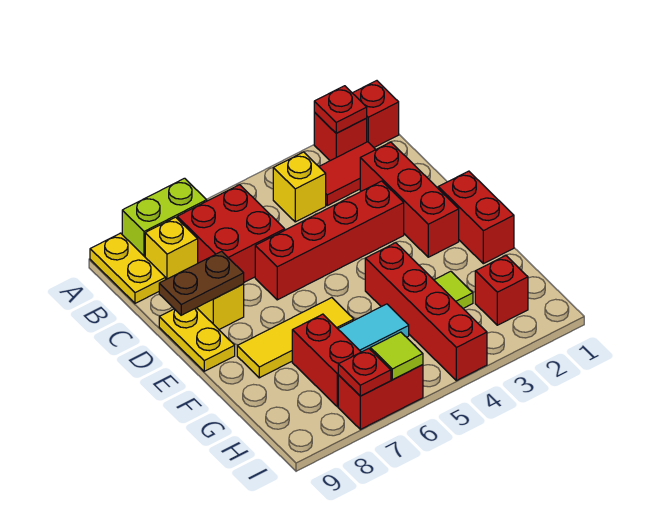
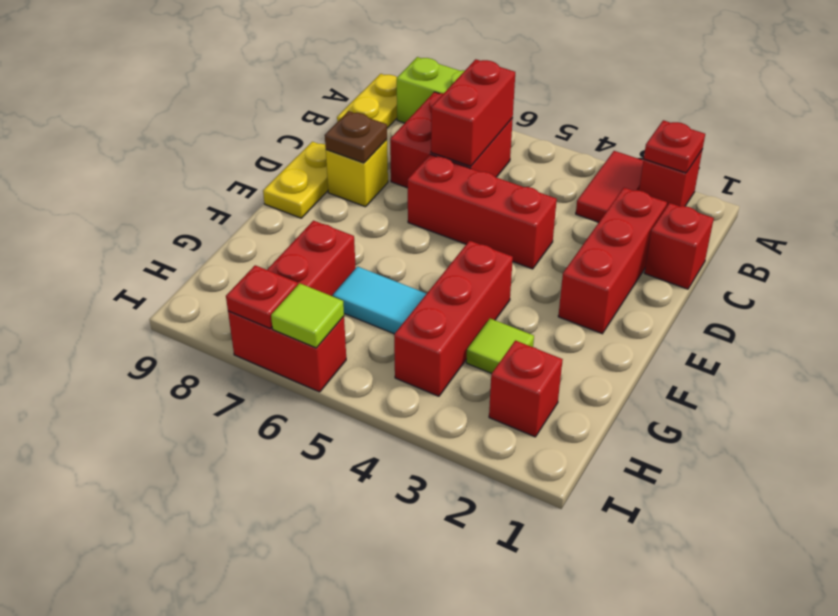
red 1x1 brick [353,81,399,147] -> red 1x1 brick moved to [644,203,714,289]
red 1x2 tile [319,142,376,206] -> red 1x2 tile turned to [576,151,643,222]
yellow 1x1 brick [273,152,326,222] -> none
yellow 1x1 brick [145,217,198,279] -> none
red 1x4 brick [255,181,404,300] -> red 1x3 brick [408,154,557,269]
brown 1x2 plate [159,251,244,315] -> brown 1x1 plate [325,111,387,163]
red 1x2 brick [438,171,514,264] -> red 1x2 brick moved to [431,59,515,166]
red 1x4 brick [365,243,487,381] -> red 1x3 brick [394,241,513,396]
yellow 1x3 tile [237,298,354,378] -> none

